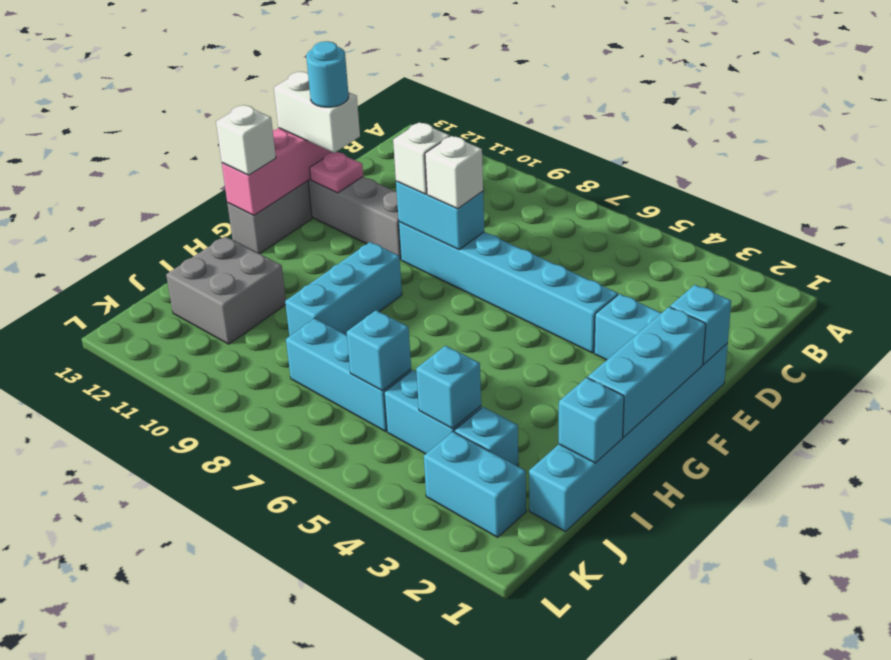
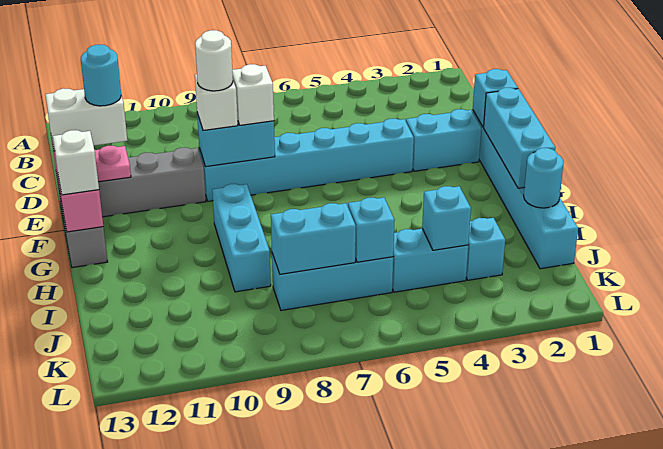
none -> white 1x1 round brick [195,30,233,91]
cyan 1x1 brick [559,377,624,463] -> cyan 1x1 round brick [524,148,564,208]
grey 2x2 brick [166,237,286,344] -> none
cyan 1x2 brick [424,432,526,537] -> cyan 1x2 brick moved to [271,203,356,274]

